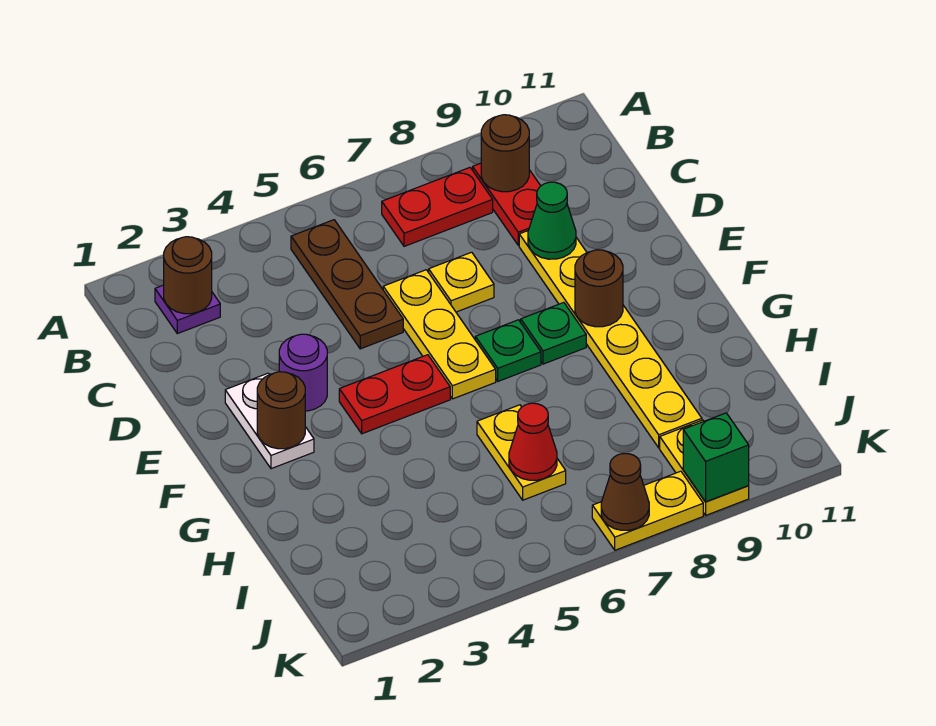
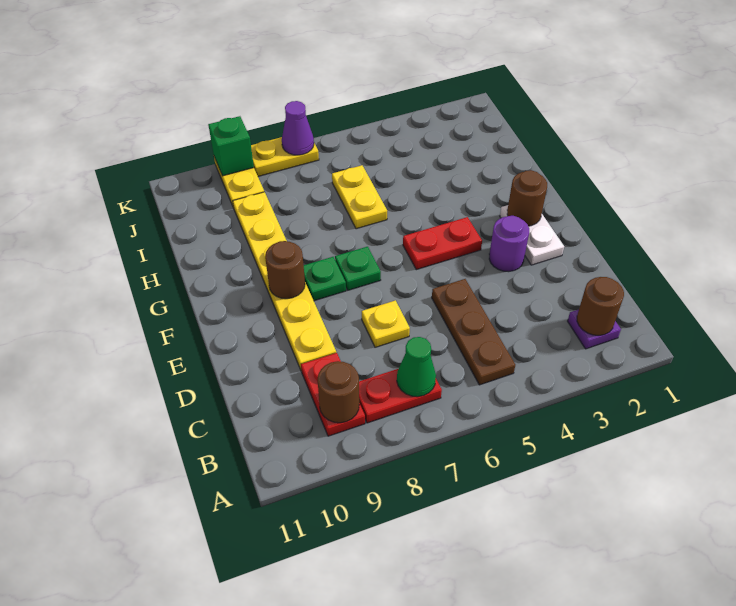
yellow 1x3 plate [383,270,496,399] -> none
green 1x1 cone [528,182,576,259] -> green 1x1 cone moved to [397,337,436,397]
red 1x1 cone [509,403,557,480] -> none
brown 1x1 cone [601,454,649,530] -> purple 1x1 cone [282,101,314,155]

